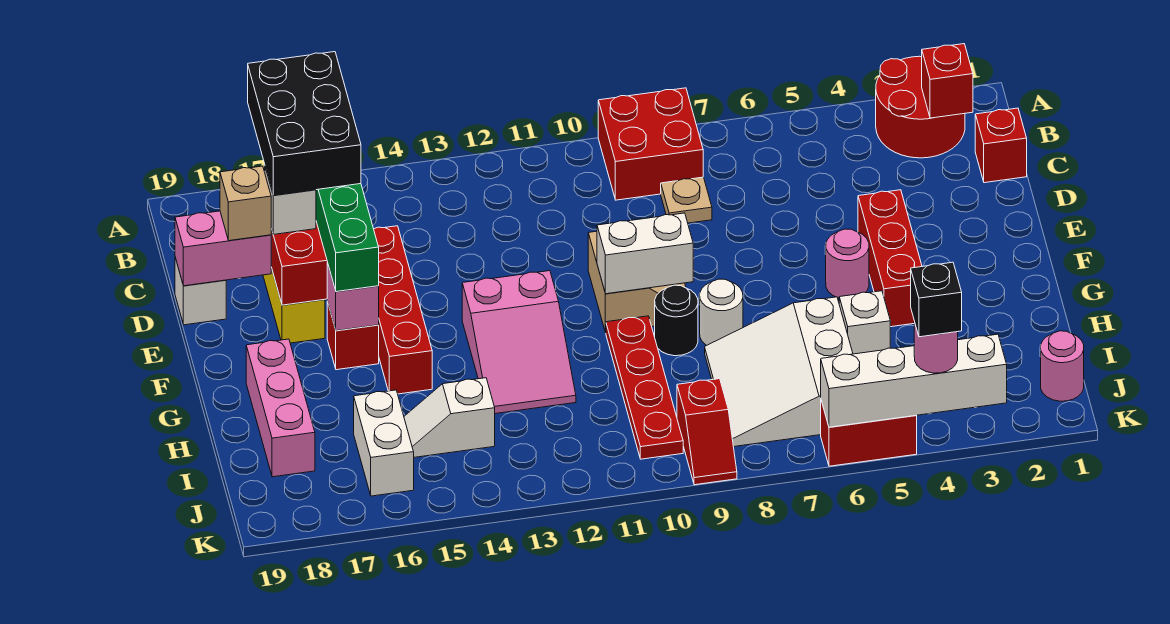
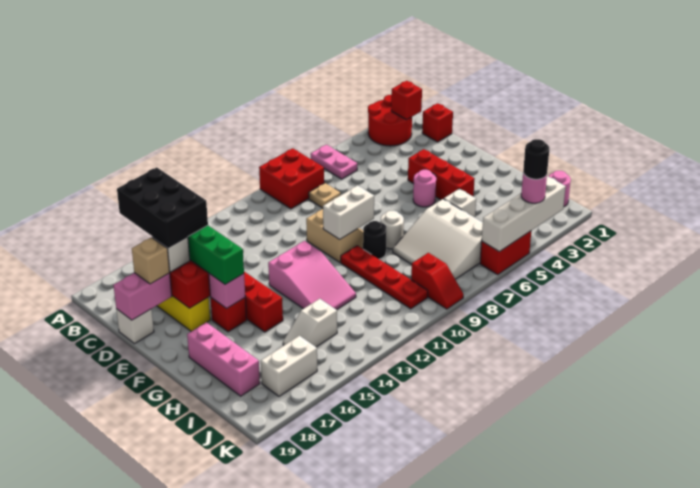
none -> pink 1x2 plate [311,145,357,179]
white 1x2 brick [354,390,414,496] -> white 1x2 brick turned to [261,336,317,396]
black 1x1 brick [911,262,962,337] -> black 1x1 round brick [523,139,549,179]

